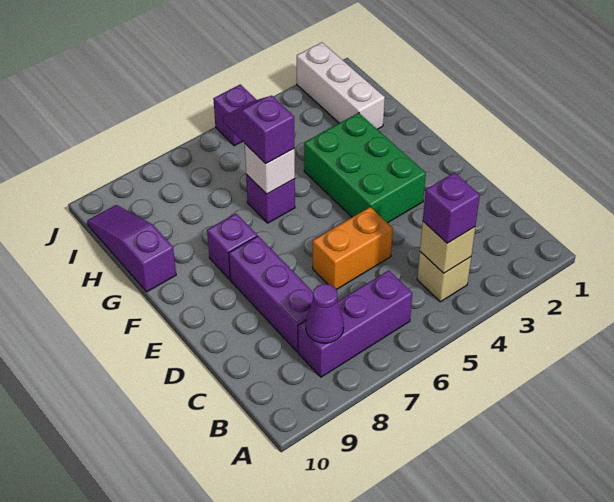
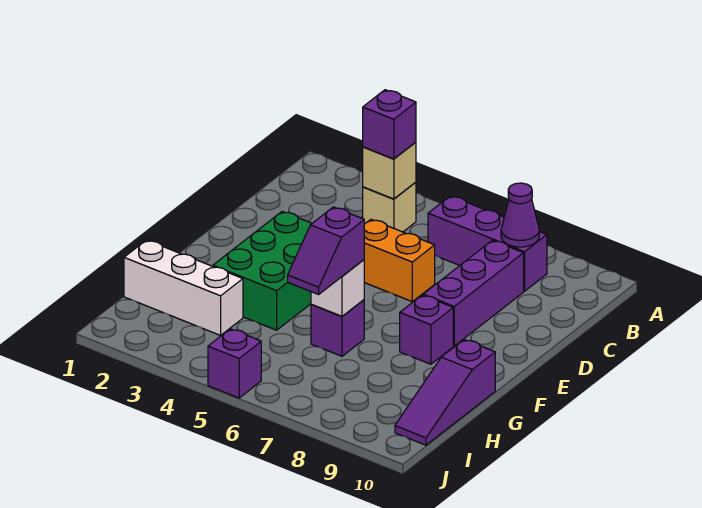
white 1x3 brick [297,42,385,129] -> white 1x3 brick turned to [124,240,243,335]

